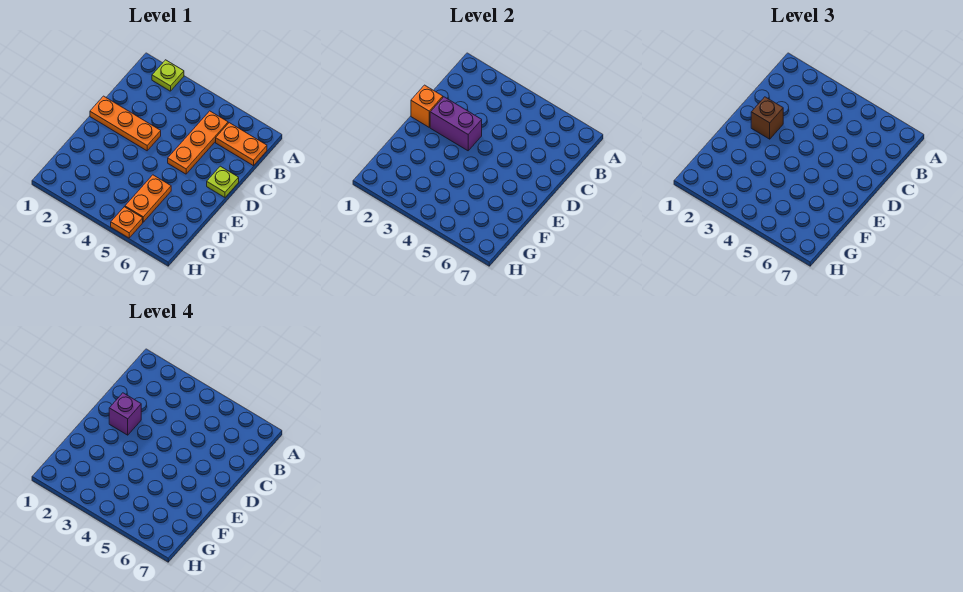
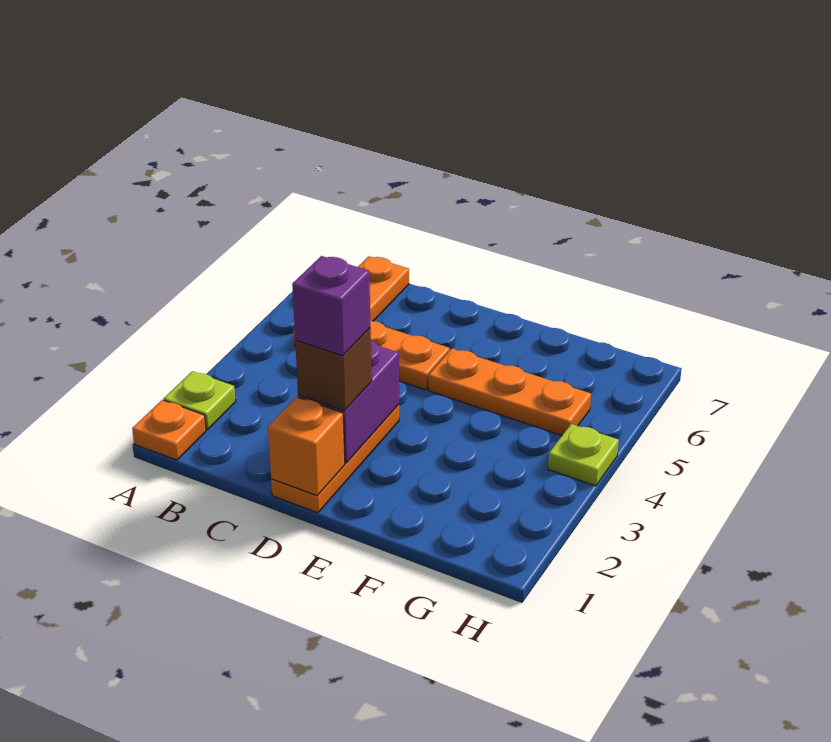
lime 1x1 plate [207,166,239,197] -> lime 1x1 plate moved to [548,424,619,486]
orange 1x2 plate [125,175,171,222] -> orange 1x3 plate [428,349,591,435]
orange 1x1 plate [111,207,143,238] -> orange 1x1 plate moved to [132,400,206,460]

